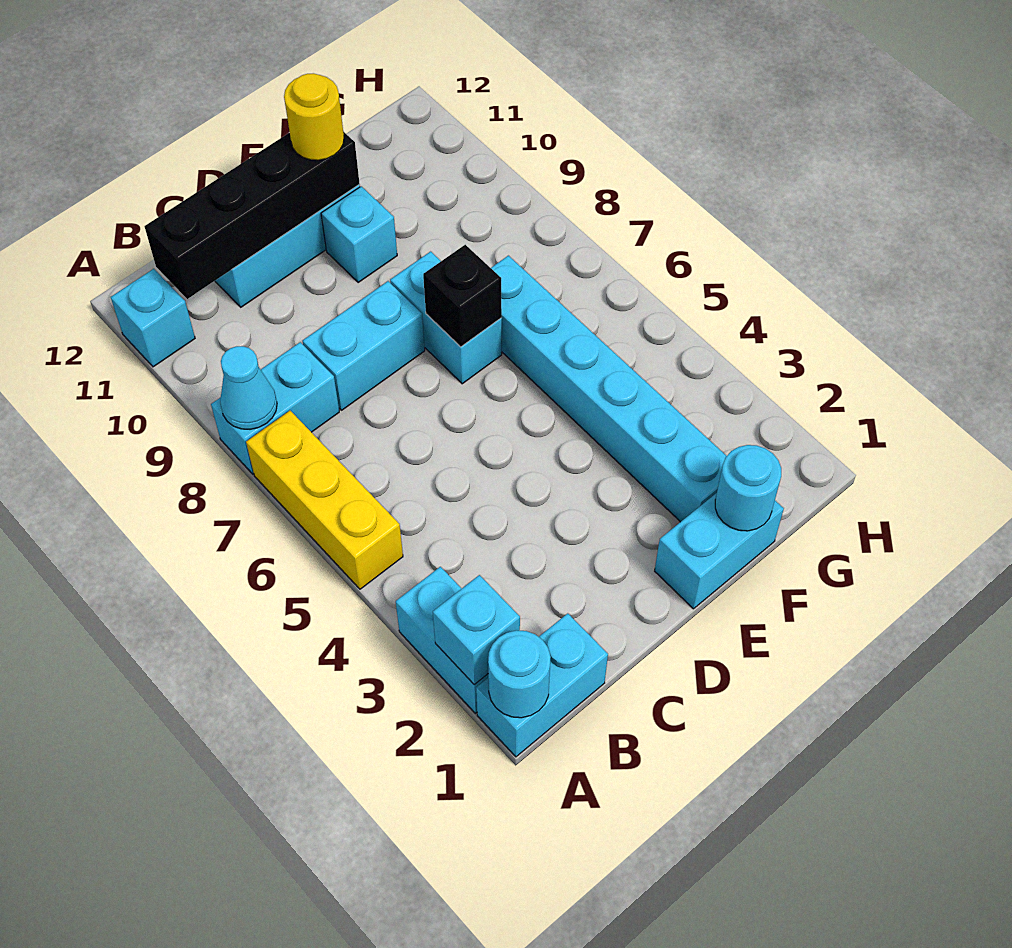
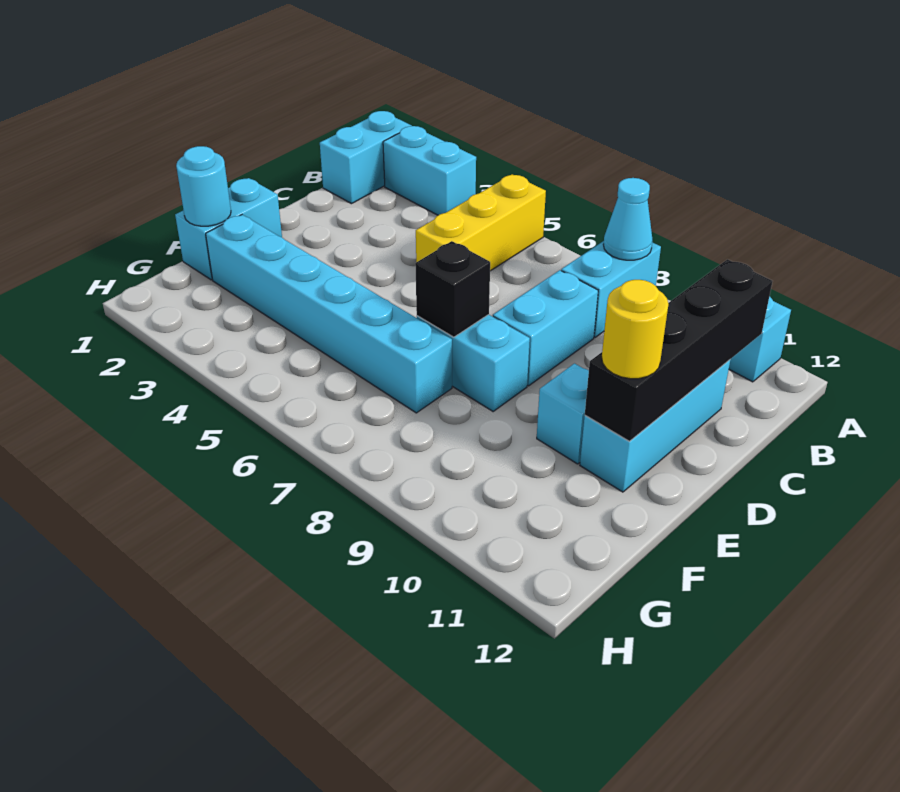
cyan 1x1 round brick [488,630,551,718] -> none
cyan 1x1 brick [433,575,520,685] -> none
yellow 1x3 brick [246,411,403,589] -> yellow 1x3 brick turned to [416,174,546,271]

